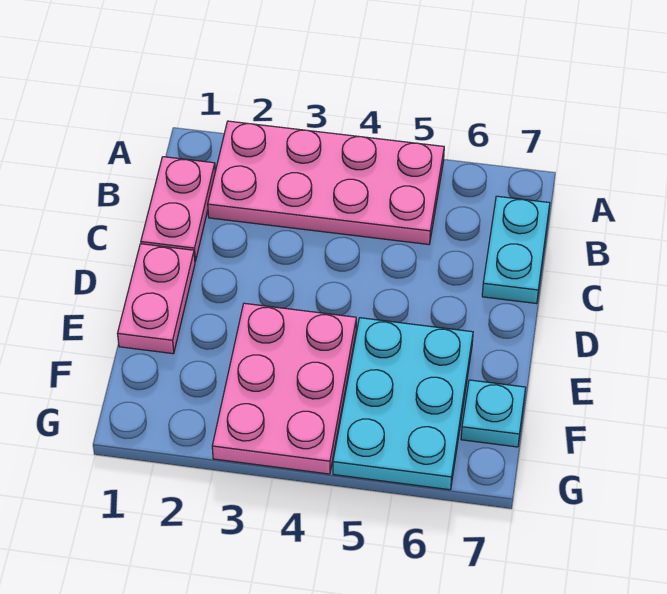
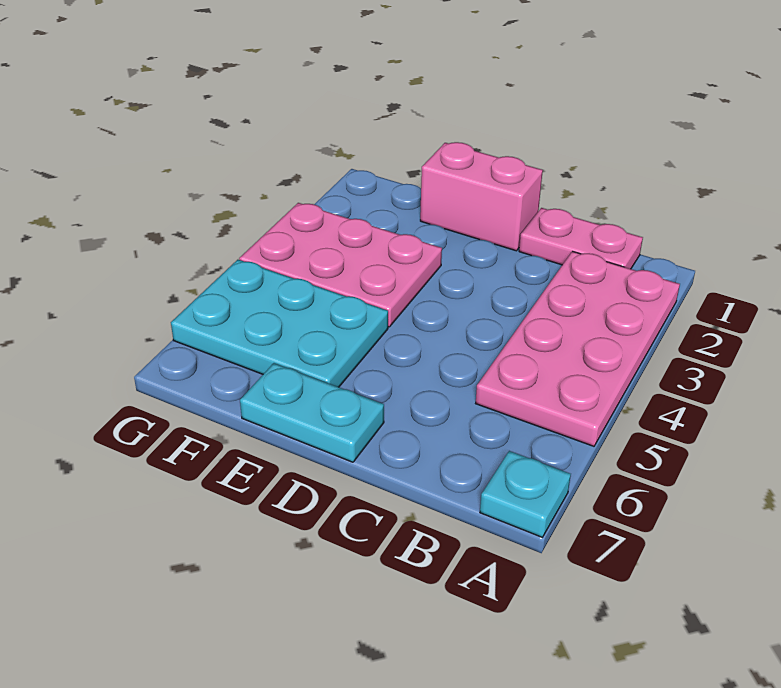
cyan 1x2 plate [482,196,550,304] -> cyan 1x2 plate moved to [240,363,384,462]
pink 1x2 plate [117,244,195,354] -> pink 1x2 brick [420,142,543,251]
cyan 1x1 plate [461,380,526,447] -> cyan 1x1 plate moved to [480,451,571,537]

